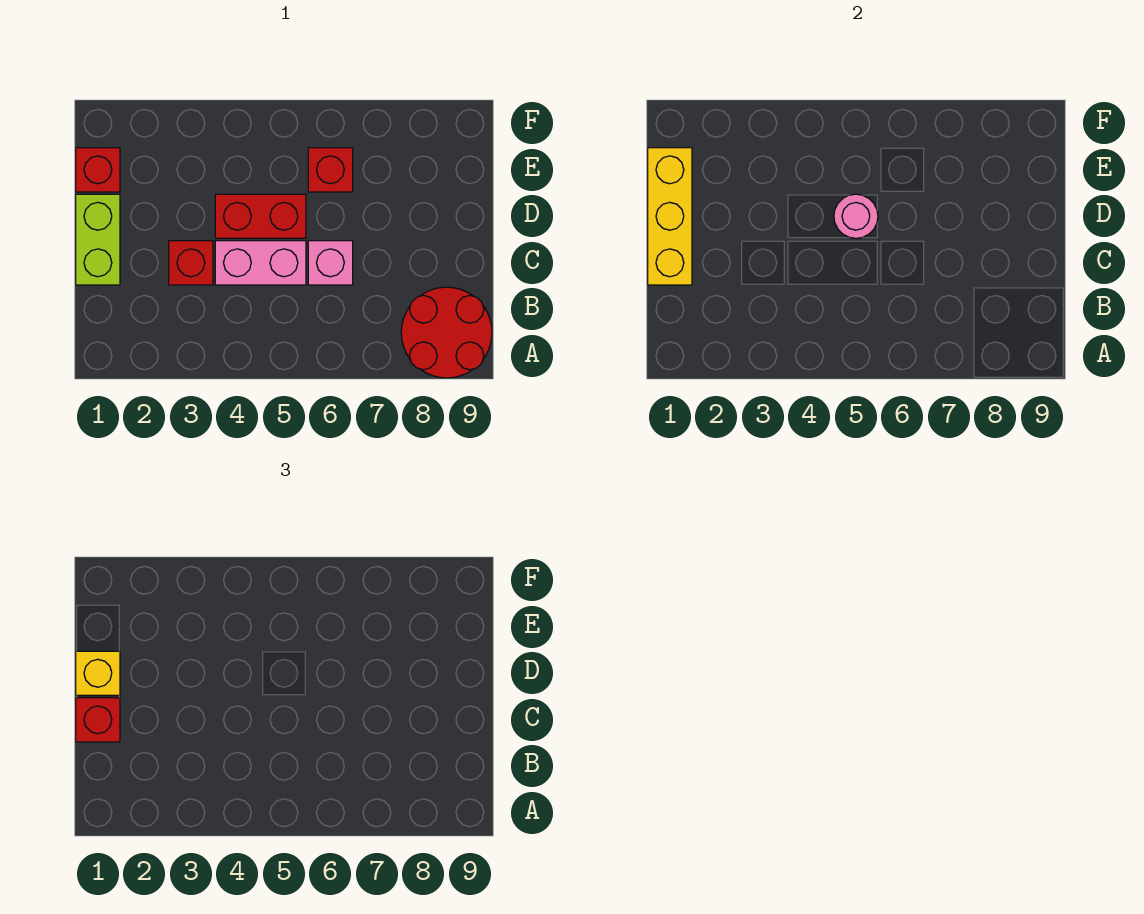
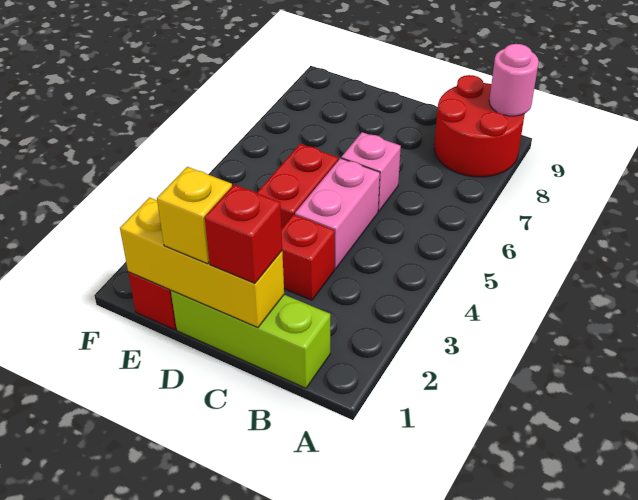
lime 1x2 brick [76,194,120,285] -> lime 1x3 brick [171,291,330,388]
pink 1x1 round brick [834,194,878,238] -> pink 1x1 round brick moved to [489,44,539,116]
red 1x1 brick [308,148,353,192] -> none

